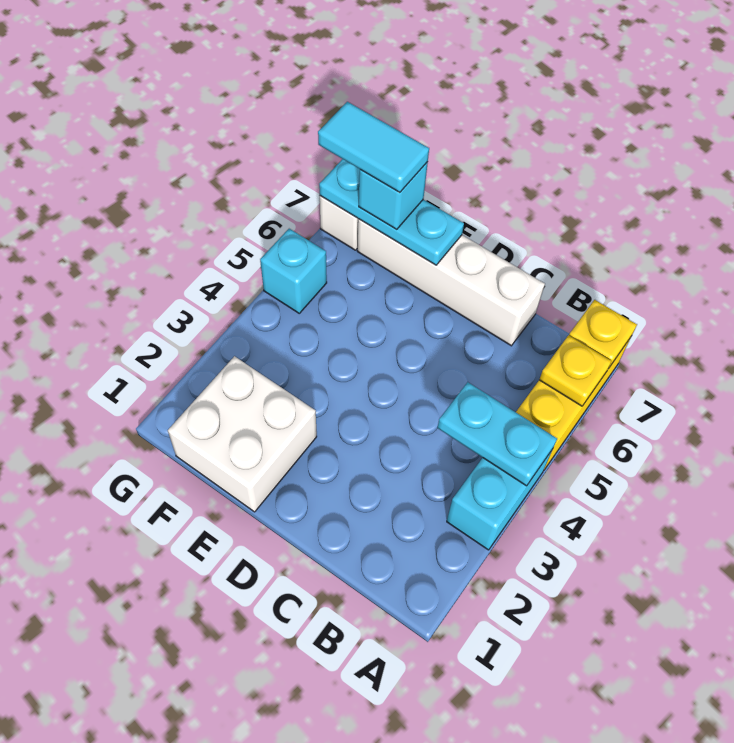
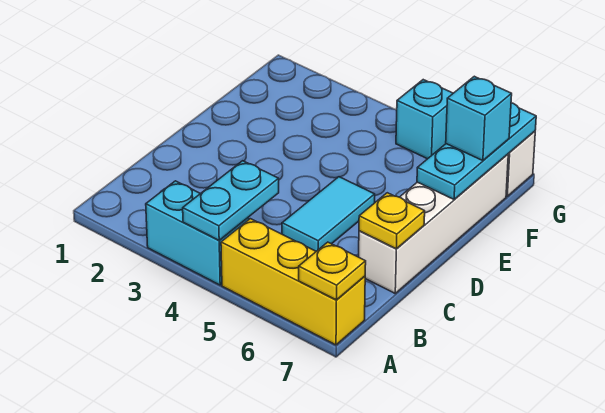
yellow 1x1 plate [539,335,611,406] -> yellow 1x1 plate moved to [359,193,425,249]
white 2x2 brick [168,356,317,512] -> none
cyan 1x2 tile [318,102,429,192] -> cyan 1x2 tile moved to [282,177,375,251]

